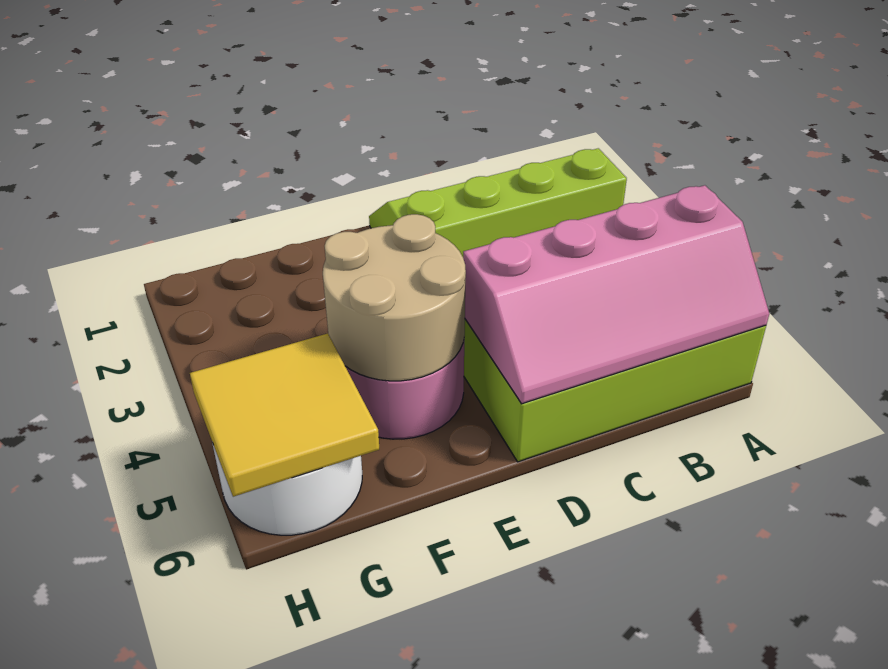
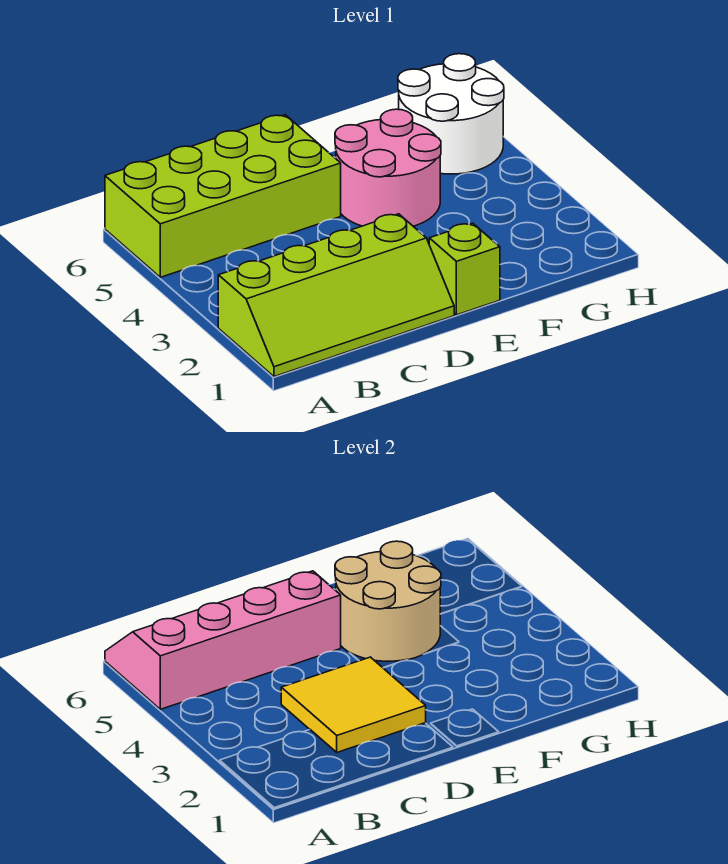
none -> lime 1x1 brick [429,223,500,315]
yellow 2x2 tile [190,333,379,497] -> yellow 2x2 tile moved to [281,657,426,752]

